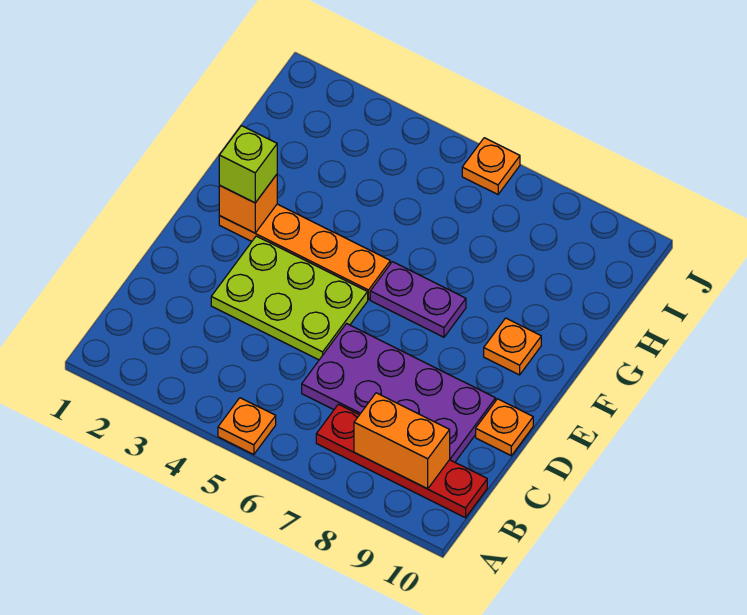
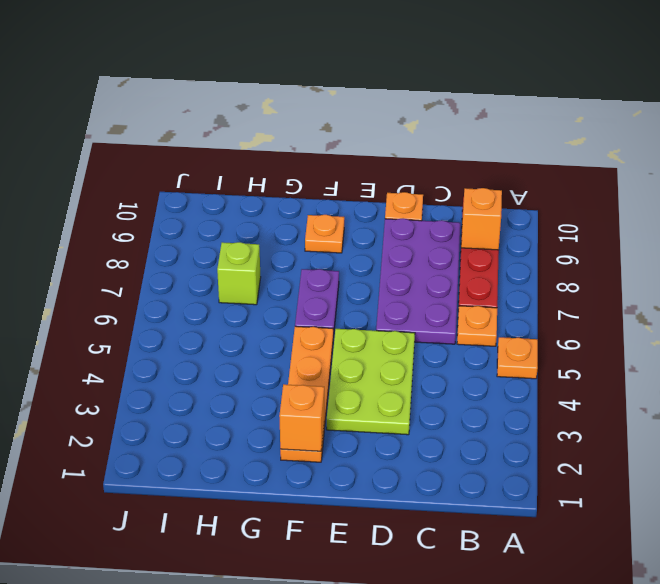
orange 1x2 brick [354,393,450,489] -> orange 1x1 brick [461,188,502,250]
lime 1x1 brick [219,126,277,203] -> lime 1x1 brick moved to [217,242,261,305]
orange 1x1 plate [462,138,520,194] -> orange 1x1 plate moved to [457,306,497,346]

